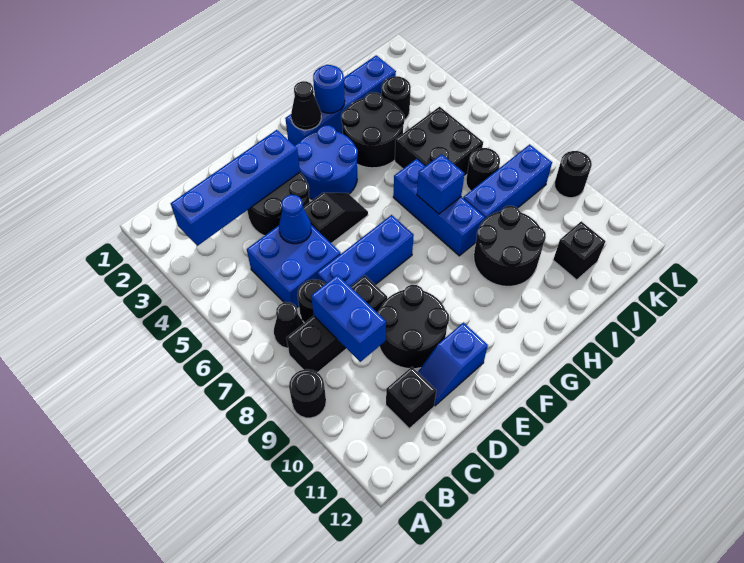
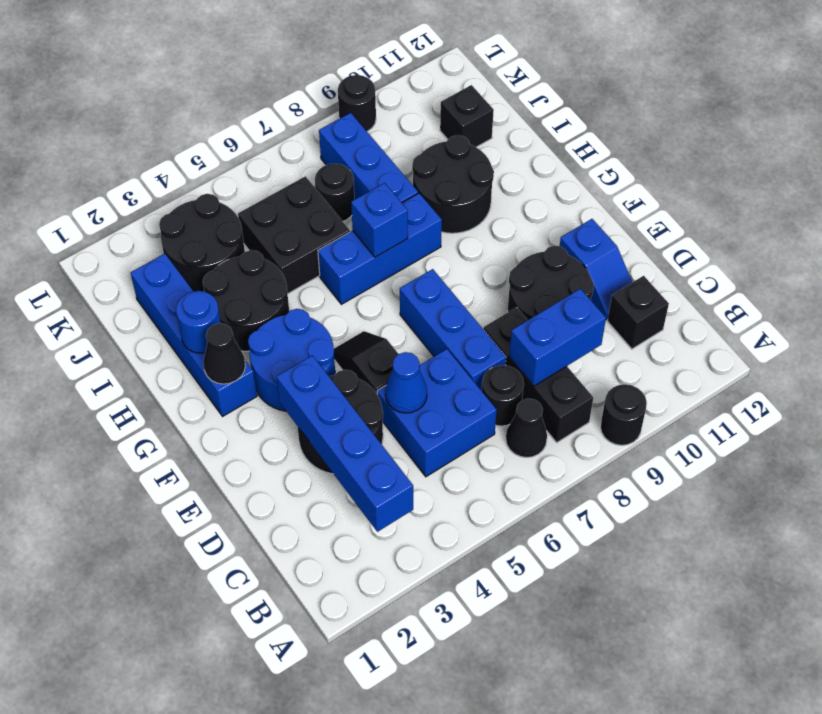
black 1x1 round brick [382,76,411,120] -> black 2x2 round brick [159,194,245,292]

